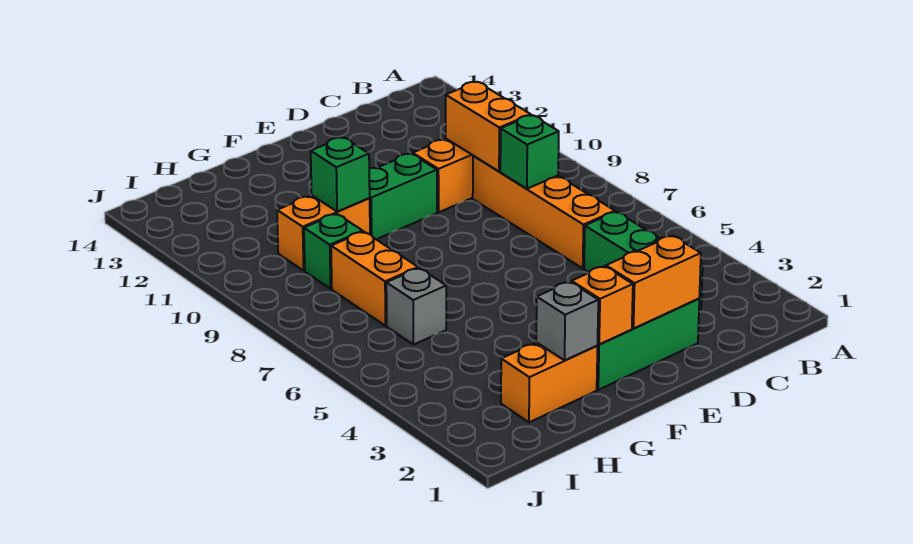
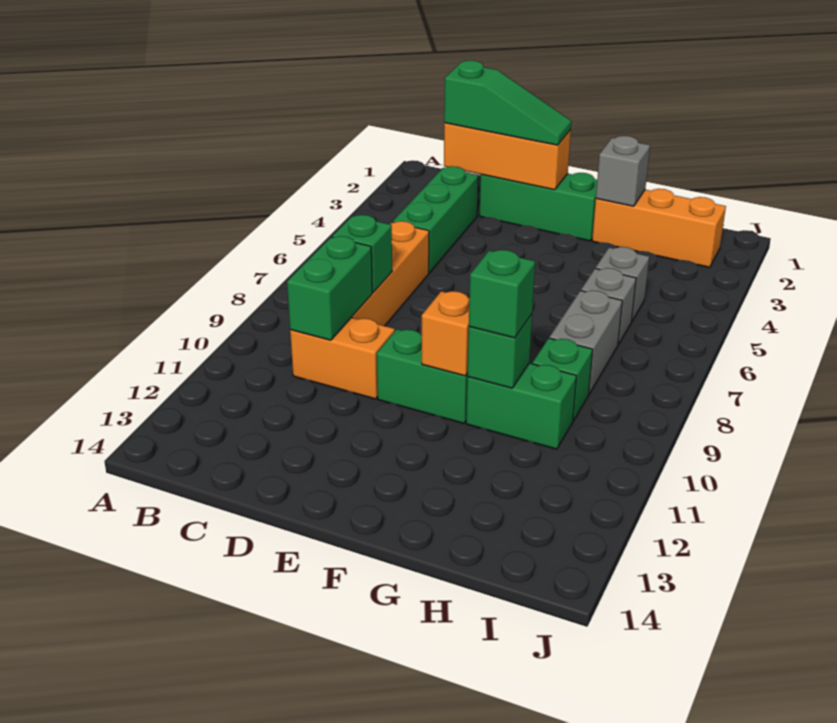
none -> green 1x3 slope [444,61,571,145]
orange 1x2 brick [446,82,531,171] -> green 1x2 brick [287,236,372,340]
orange 1x2 brick [606,236,701,329] -> orange 1x3 brick [444,123,571,190]
orange 1x1 brick [572,266,633,344] -> orange 1x1 brick moved to [421,291,469,376]
orange 1x2 brick [501,342,597,422] -> orange 1x3 brick [592,189,726,267]
orange 1x2 brick [277,195,370,271] -> green 1x2 brick [466,363,576,449]
none -> green 1x1 brick [469,250,535,338]
none -> grey 1x1 brick [596,247,649,321]
orange 1x2 brick [331,232,418,326] -> grey 1x2 brick [549,291,622,394]

